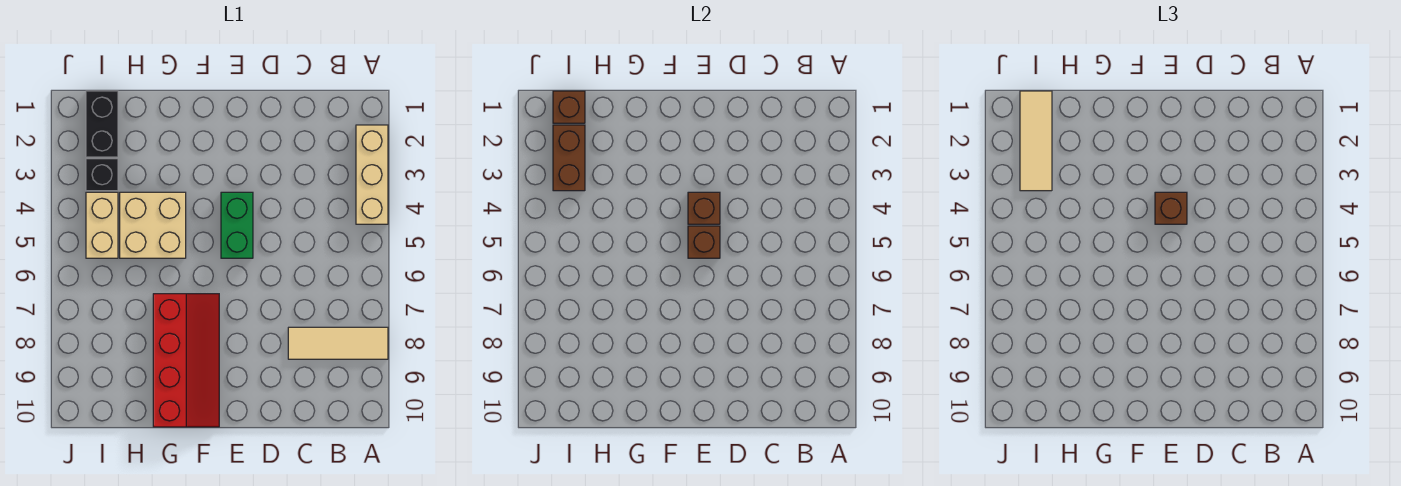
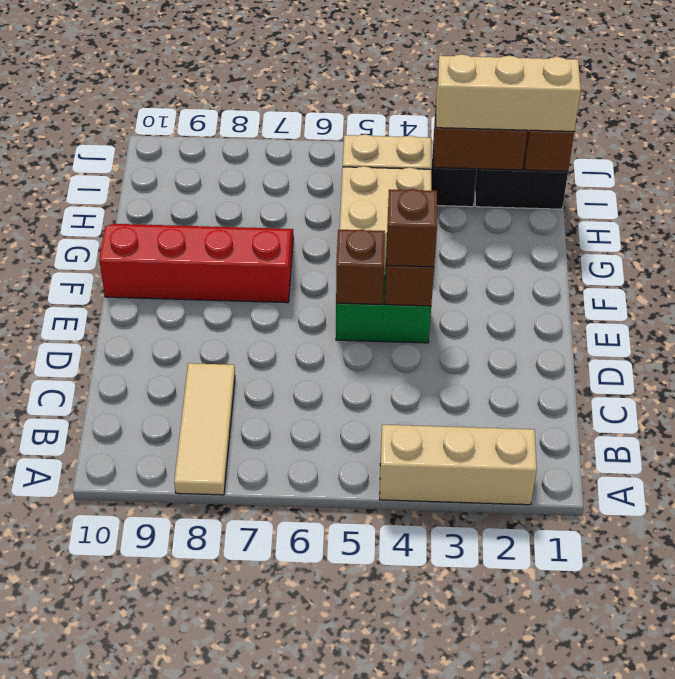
red 2x4 slope [153,294,219,427] -> red 2x4 slope turned to [99,224,293,303]
tan 1x3 tile [1020,91,1052,191] -> tan 1x3 brick [436,54,581,131]

